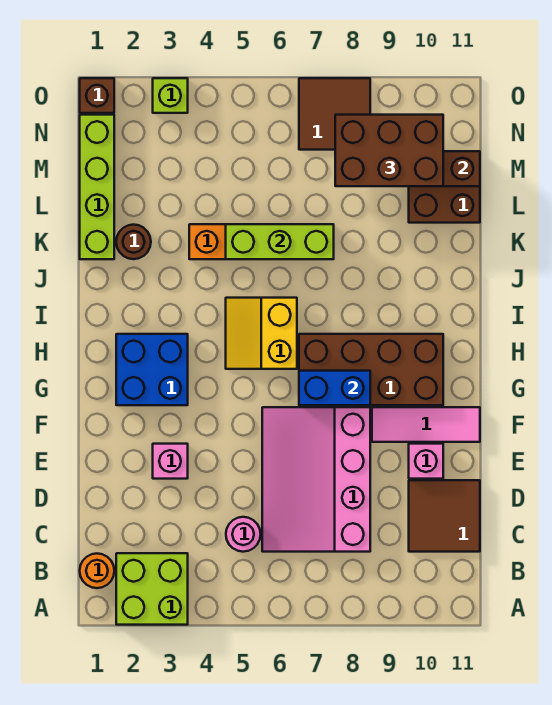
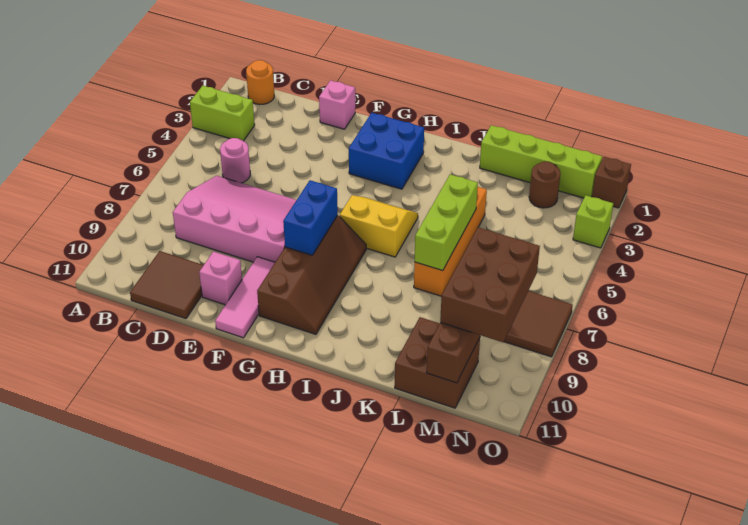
lime 2x2 brick [116,553,188,625] -> lime 1x2 brick [190,85,255,141]
pink 1x1 brick [153,444,188,479] -> pink 1x1 brick moved to [319,80,355,129]
brown 2x4 brick [299,334,443,405] -> brown 2x4 slope [257,215,366,334]
brown 1x1 round brick [116,225,151,259] -> brown 1x1 round brick moved to [529,161,561,208]

